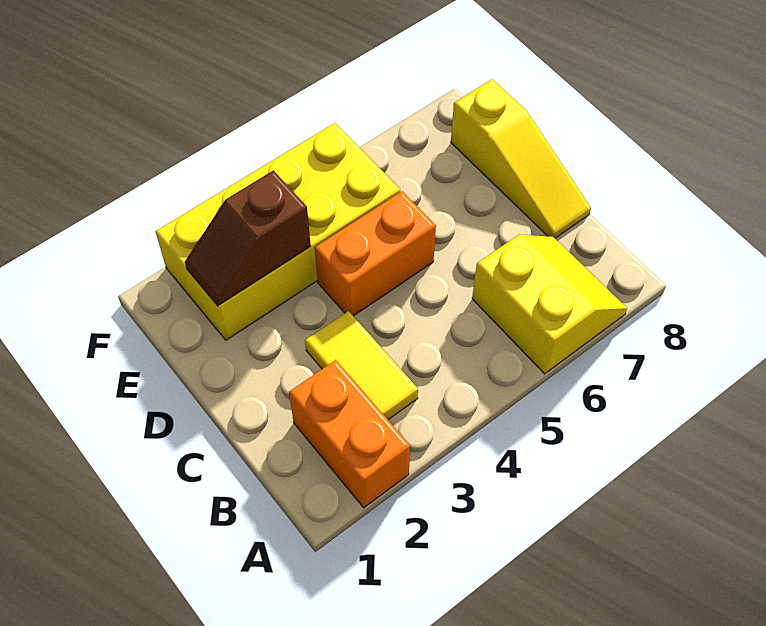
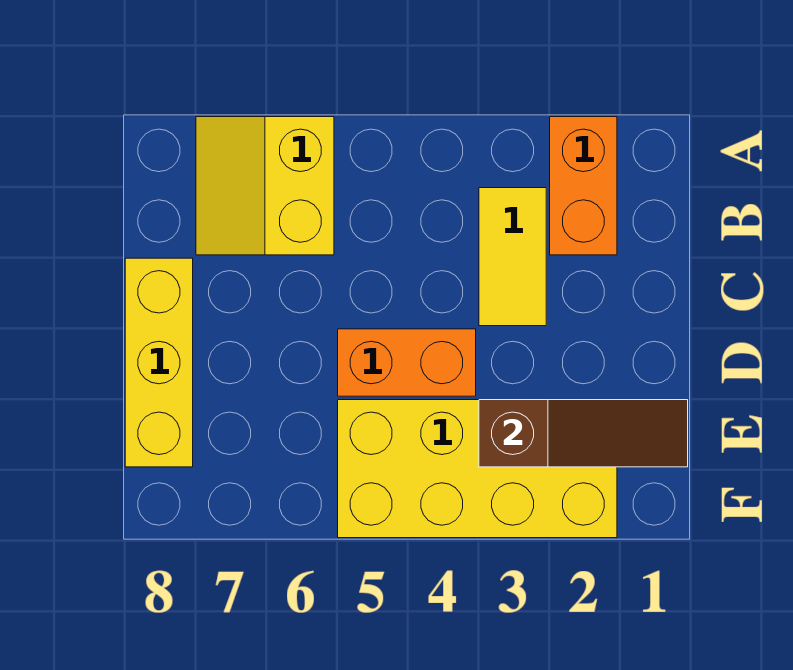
yellow 1x3 slope [451,79,591,238] -> yellow 1x3 brick [125,258,193,467]
brown 1x2 slope [185,171,311,306] -> brown 1x3 slope [479,400,688,467]

